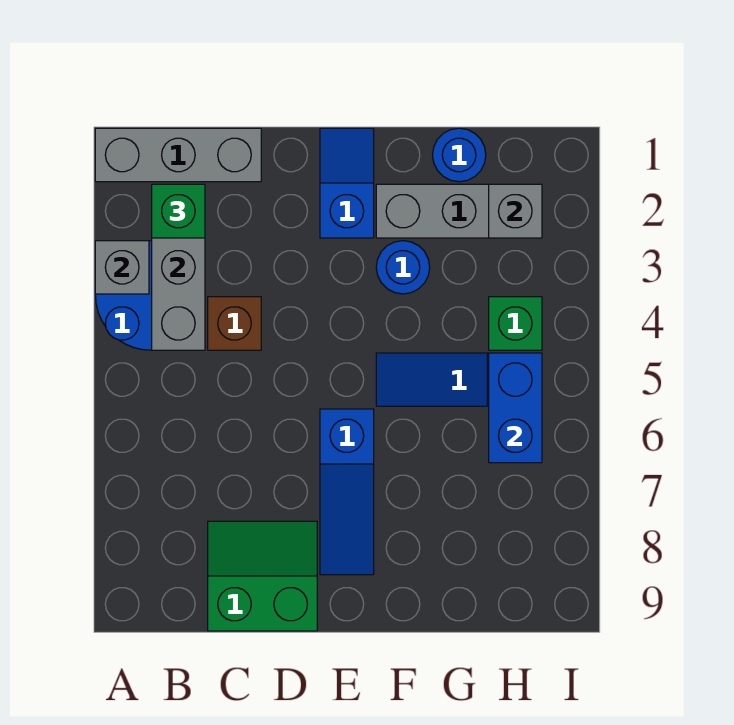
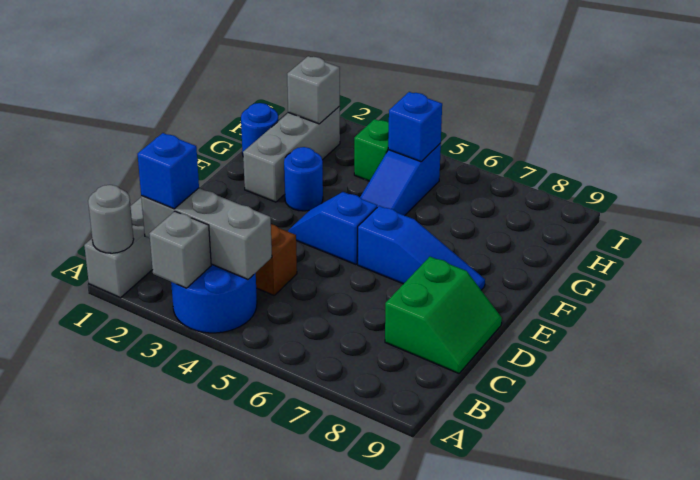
none -> grey 1x1 round brick [88,185,134,253]
green 1x1 brick [152,184,205,238] -> blue 1x1 brick [138,133,199,209]
green 2x2 slope [208,521,317,631] -> green 2x2 slope turned to [385,257,502,373]
blue 1x2 slope [320,128,374,238] -> blue 1x2 slope moved to [288,192,377,265]
blue 1x2 brick [489,353,542,463] -> blue 1x1 brick [388,92,442,162]

